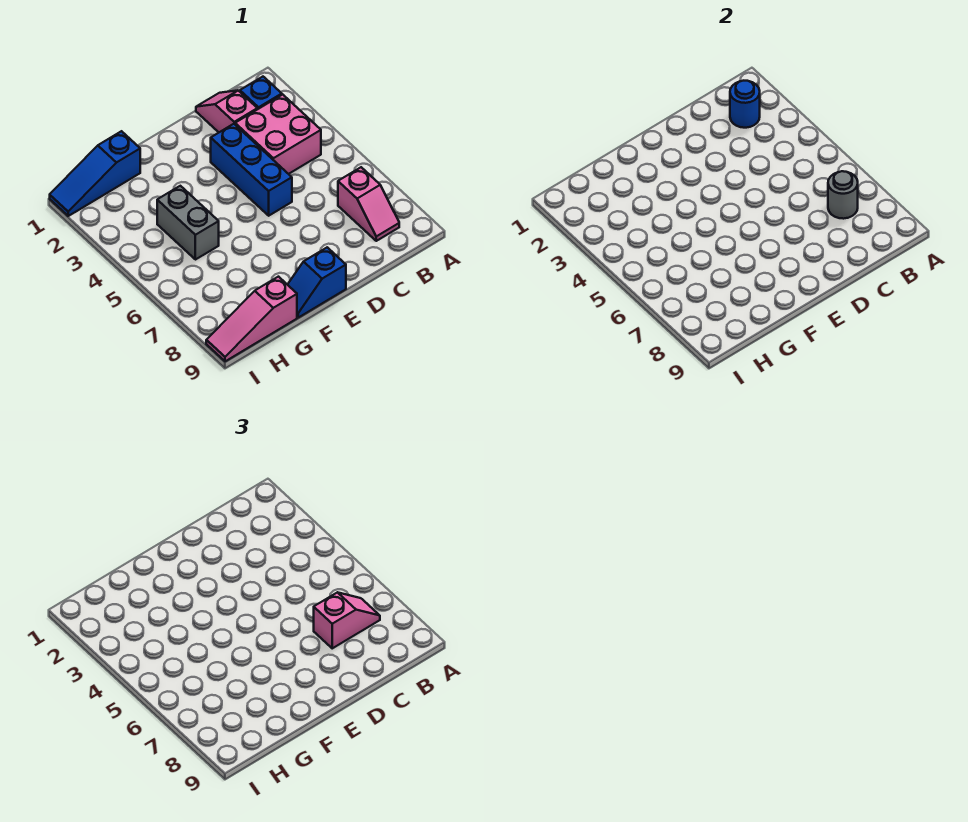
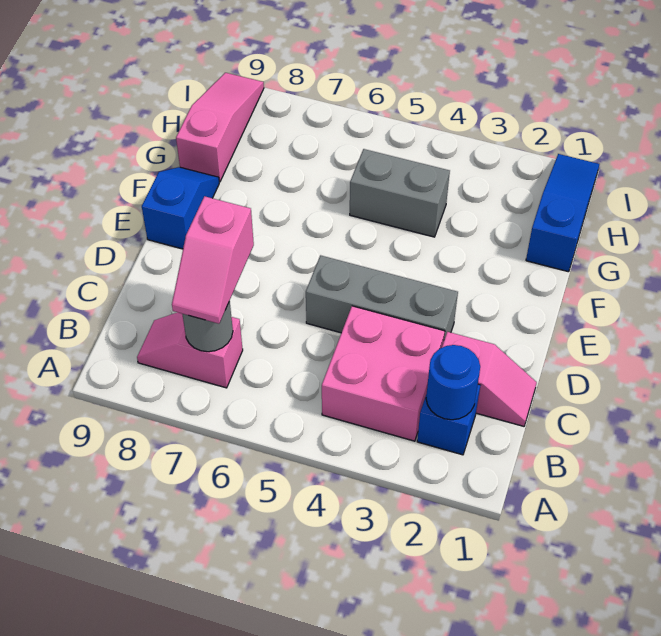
blue 1x3 brick [211,124,292,216] -> grey 1x3 brick [306,255,458,339]

